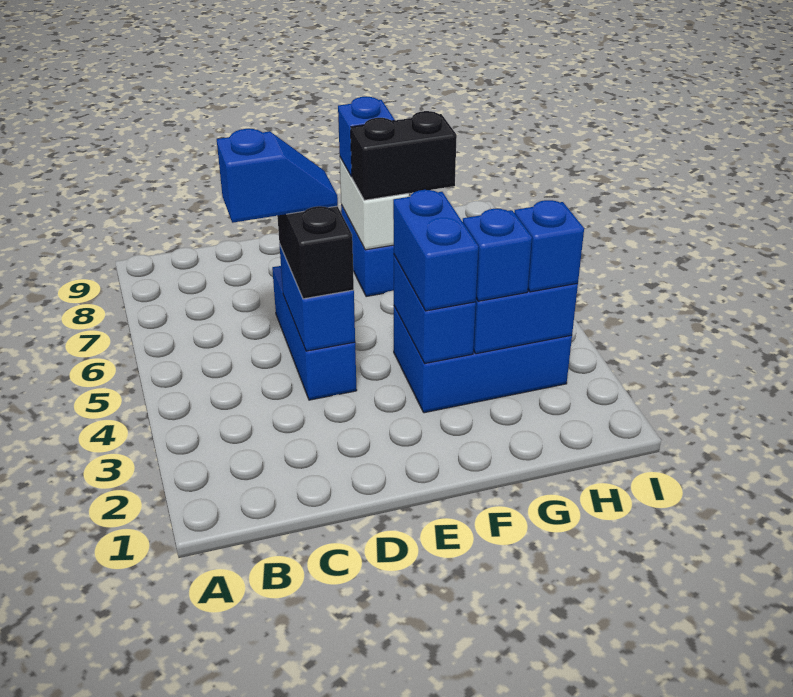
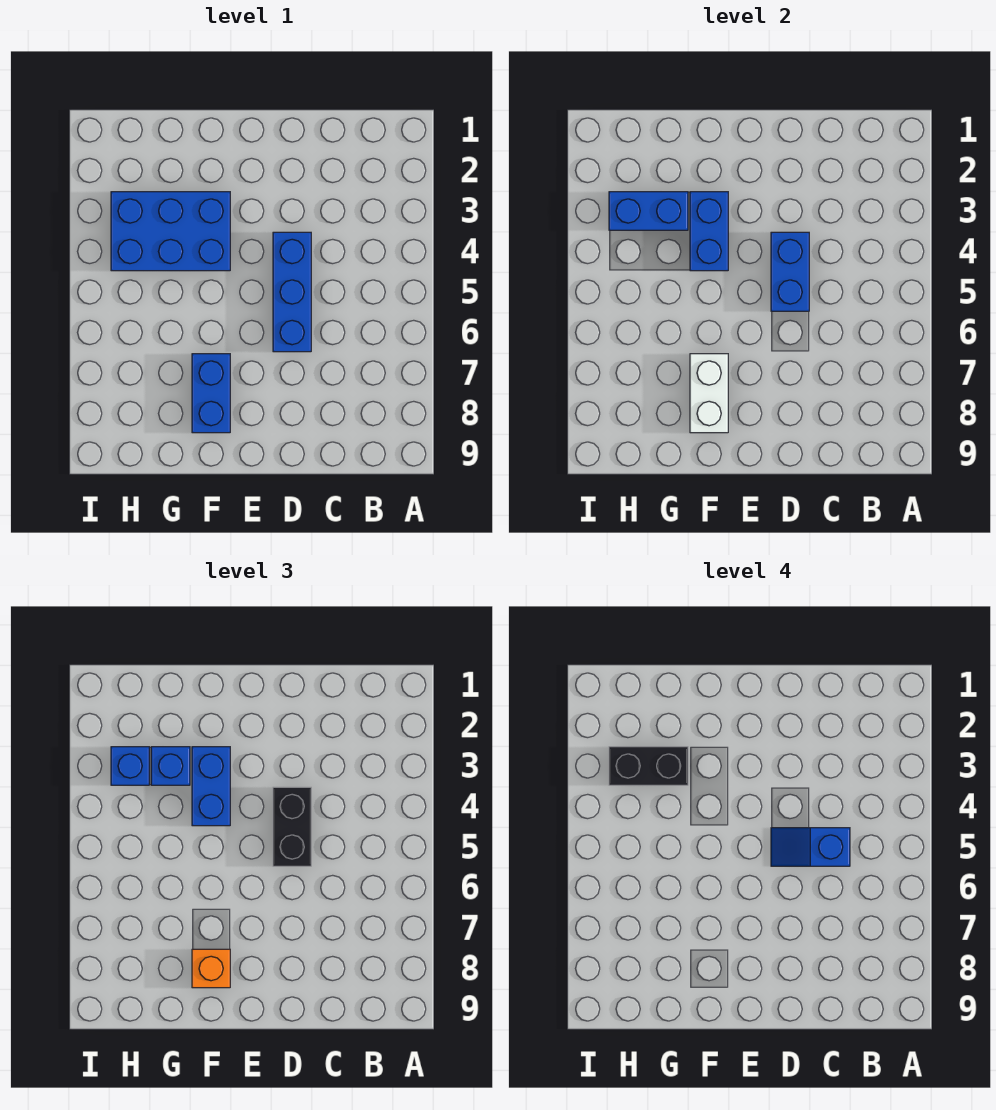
black 1x2 brick [351,111,457,200] -> black 1x2 brick moved to [609,747,688,785]
blue 1x1 brick [338,97,395,177] -> orange 1x1 brick [192,949,230,988]

